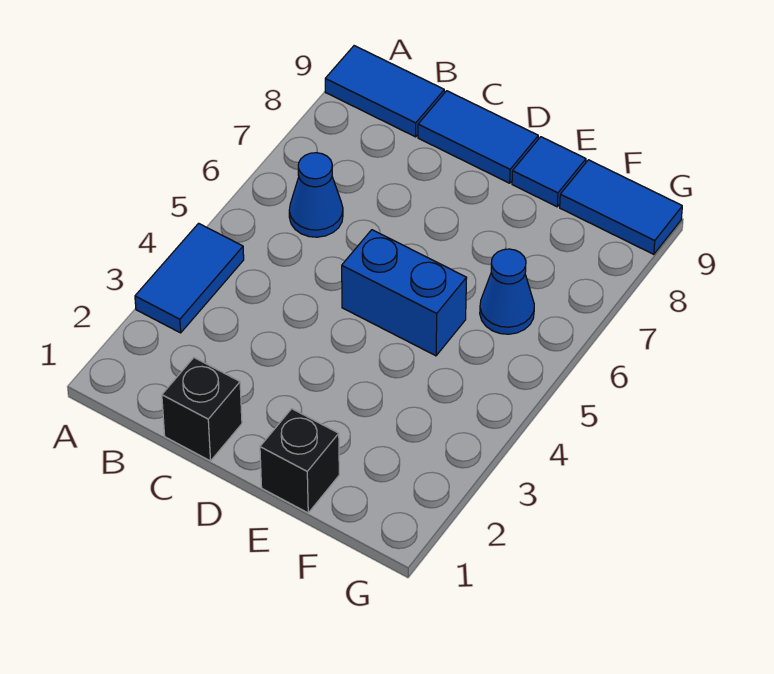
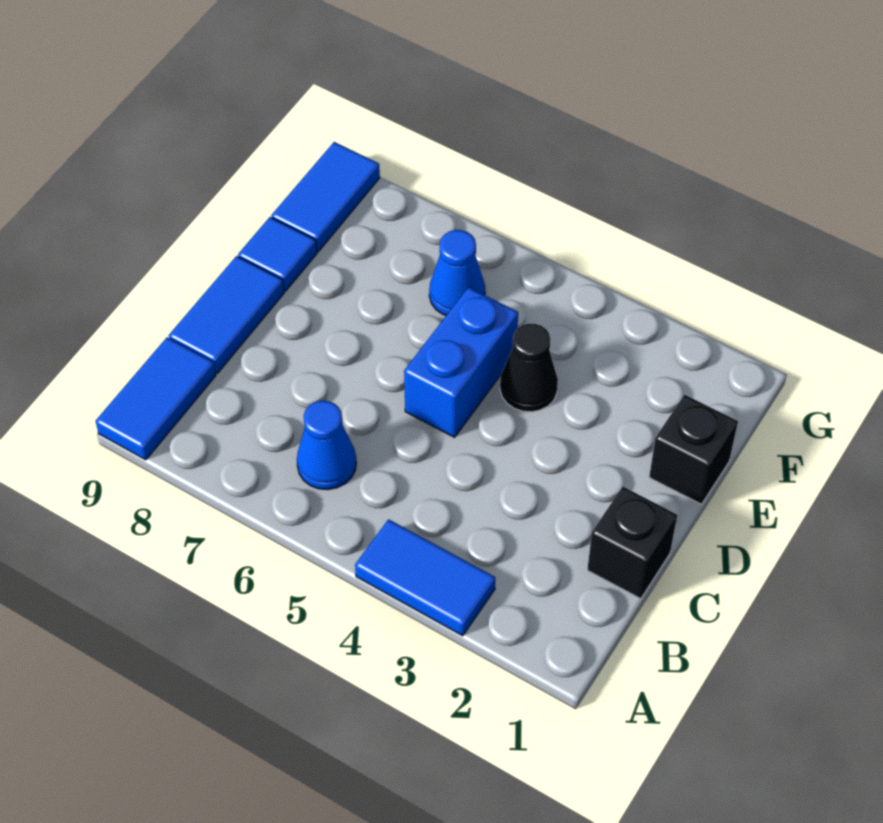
none -> black 1x1 cone [500,323,558,412]

